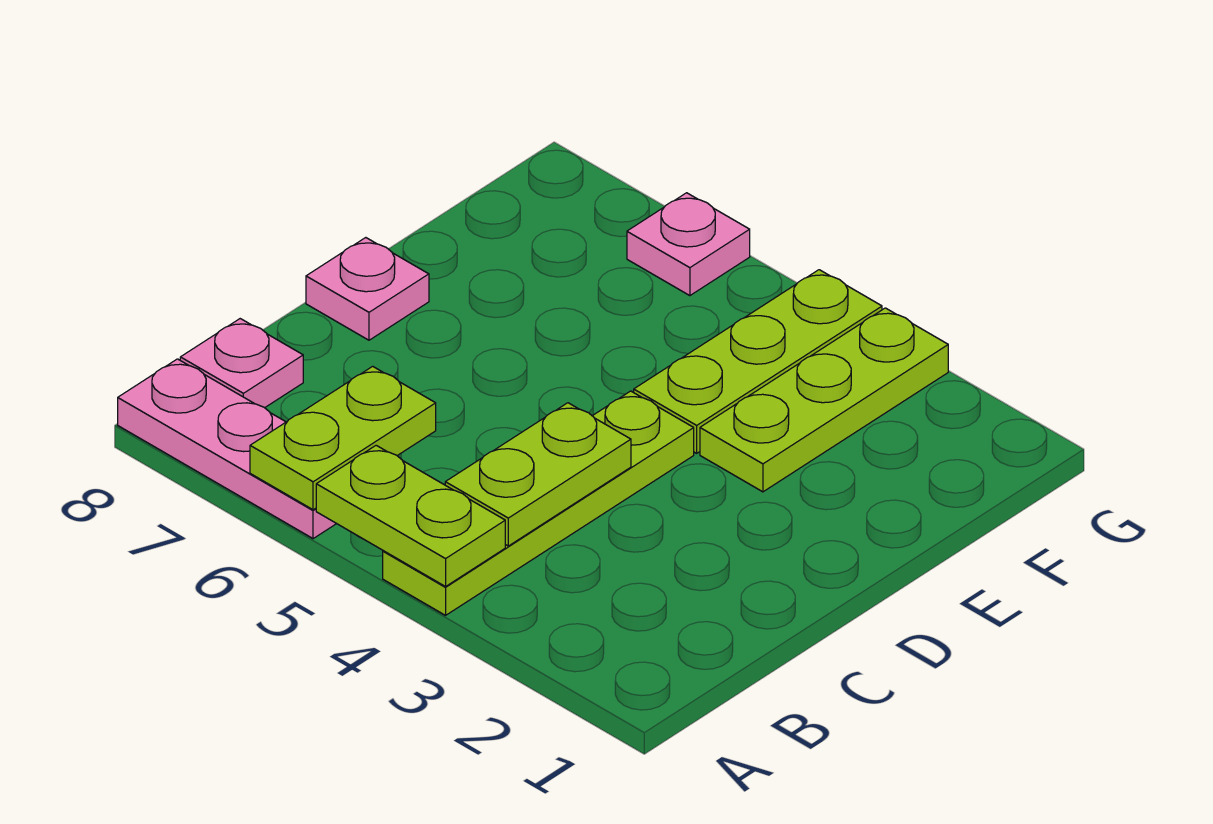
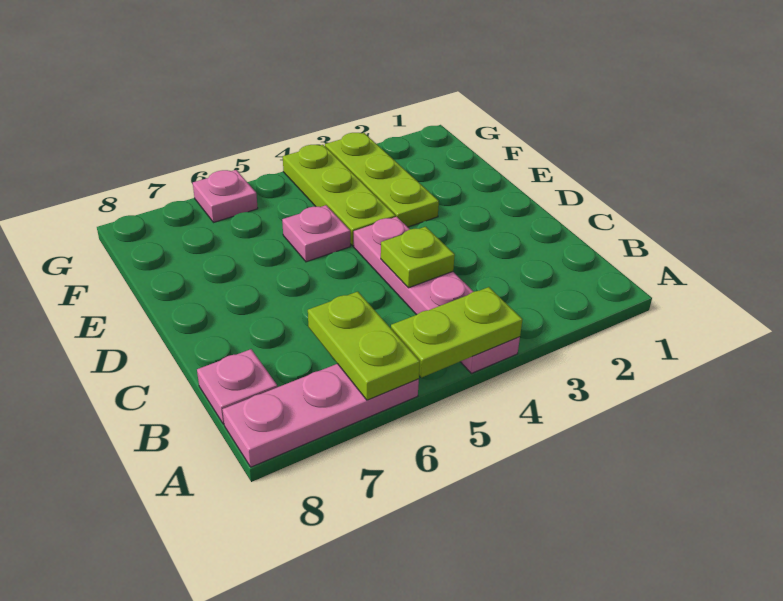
lime 1x4 plate [383,391,694,615] -> pink 1x4 plate [354,217,520,373]
lime 1x2 plate [445,403,631,546] -> lime 1x1 plate [381,227,455,288]
pink 1x1 plate [306,238,429,340] -> pink 1x1 plate moved to [282,205,350,262]

